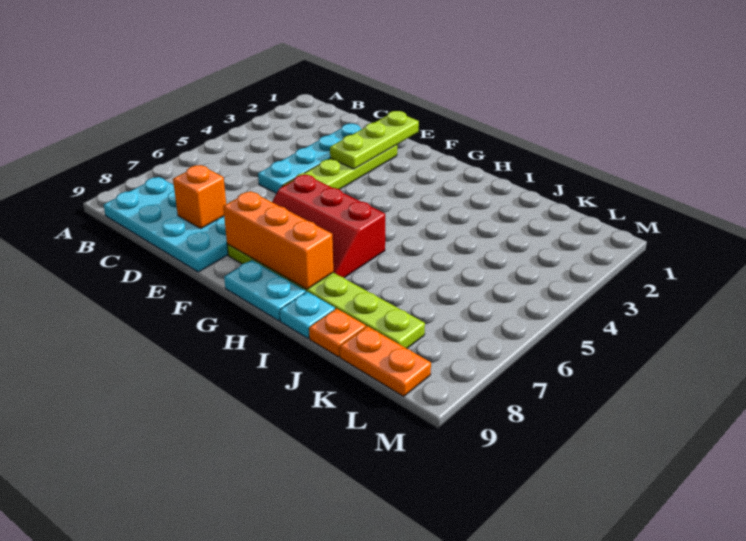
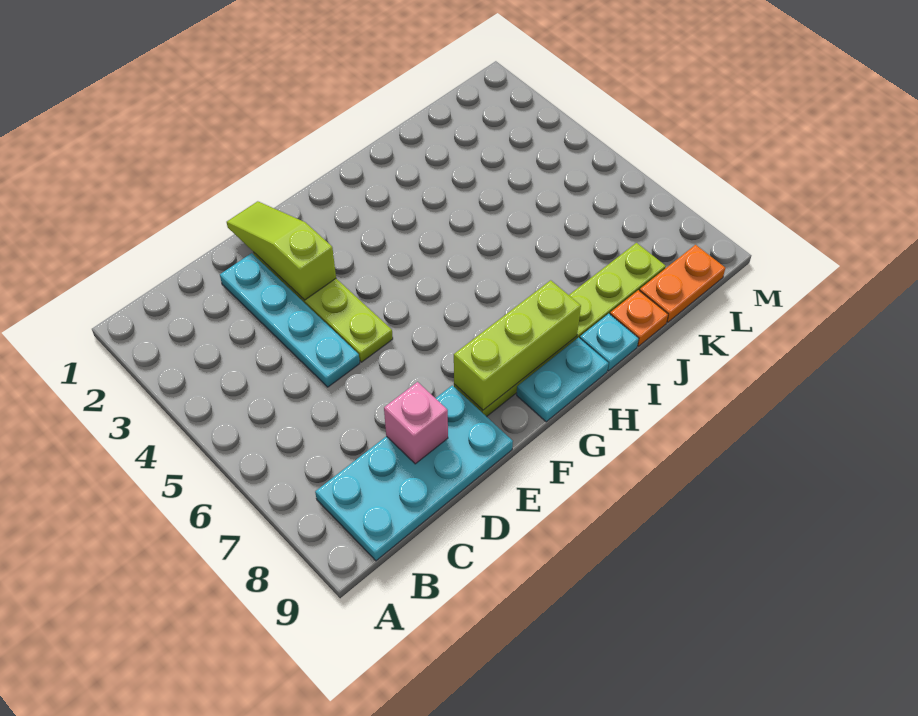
orange 1x1 brick [173,165,226,228] -> pink 1x1 brick [384,382,448,464]
lime 1x3 plate [330,111,419,169] -> lime 1x3 slope [227,201,336,300]
red 2x3 slope [272,174,385,278] -> none
orange 1x3 brick [223,191,333,289] -> lime 1x3 brick [454,280,581,410]

